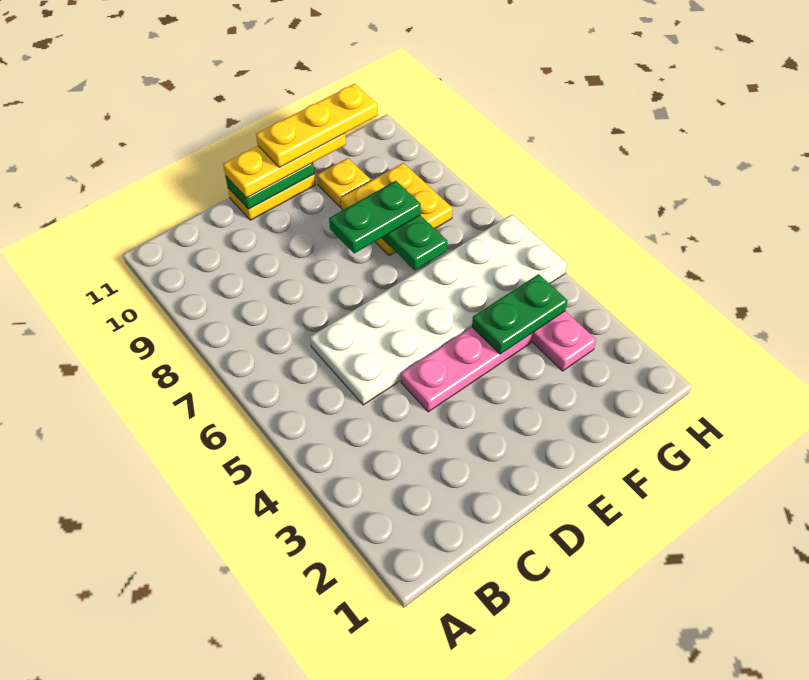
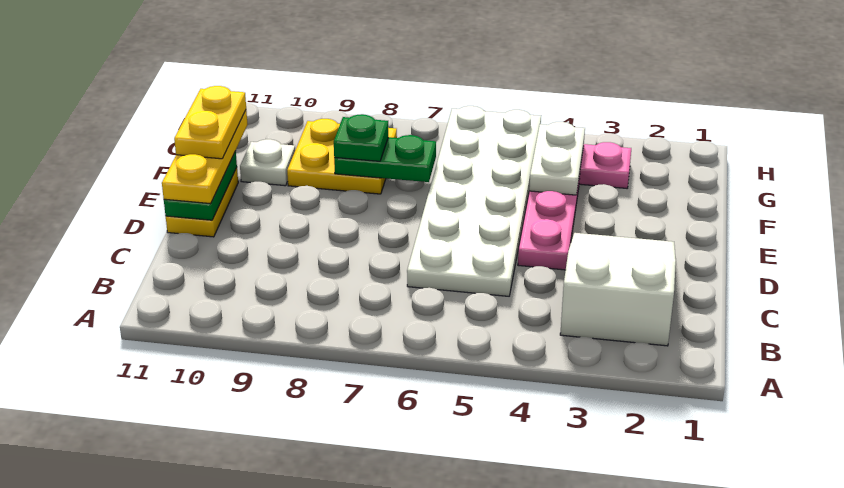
none -> white 2x3 slope [560,233,676,346]
green 1x2 plate [329,181,421,253] -> green 1x1 plate [334,114,388,161]
yellow 1x3 plate [256,84,378,167] -> yellow 1x2 plate [174,86,246,159]
green 1x2 plate [472,274,568,354] -> white 1x2 plate [529,122,585,195]
yellow 1x1 plate [317,158,370,207] -> white 1x1 plate [240,139,295,186]

